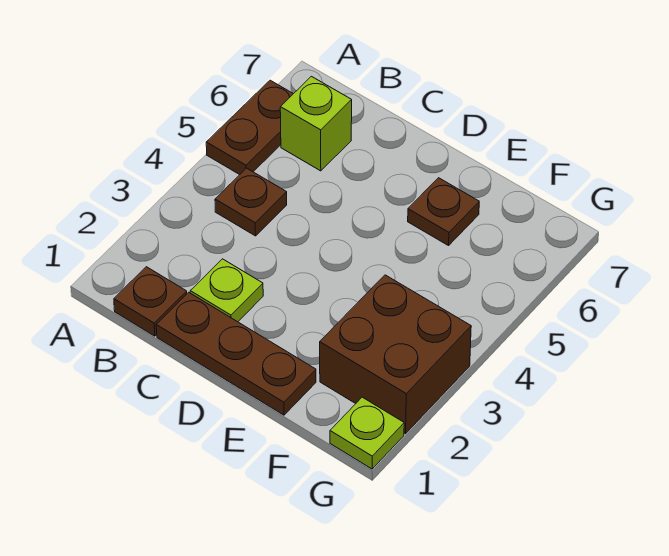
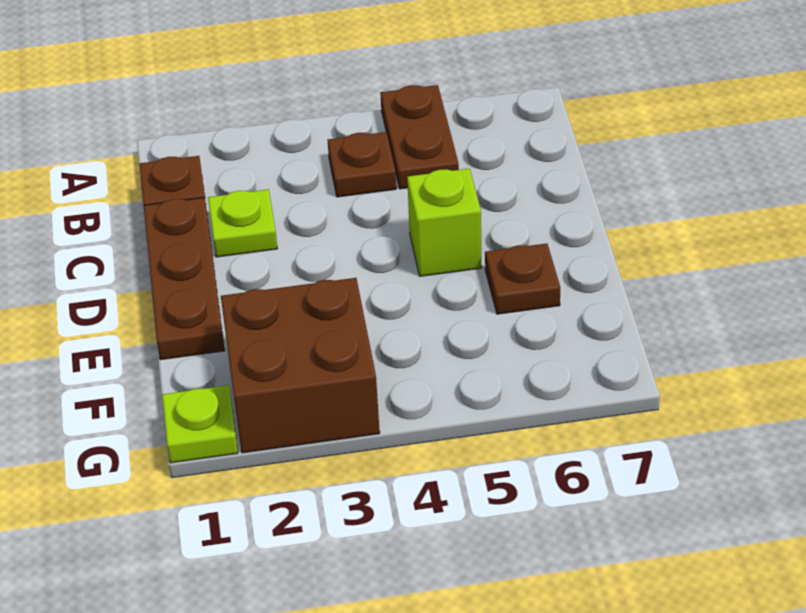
brown 1x2 plate [206,80,293,175] -> brown 1x2 plate turned to [380,85,459,189]
lime 1x1 brick [280,76,352,171] -> lime 1x1 brick moved to [407,169,482,276]

